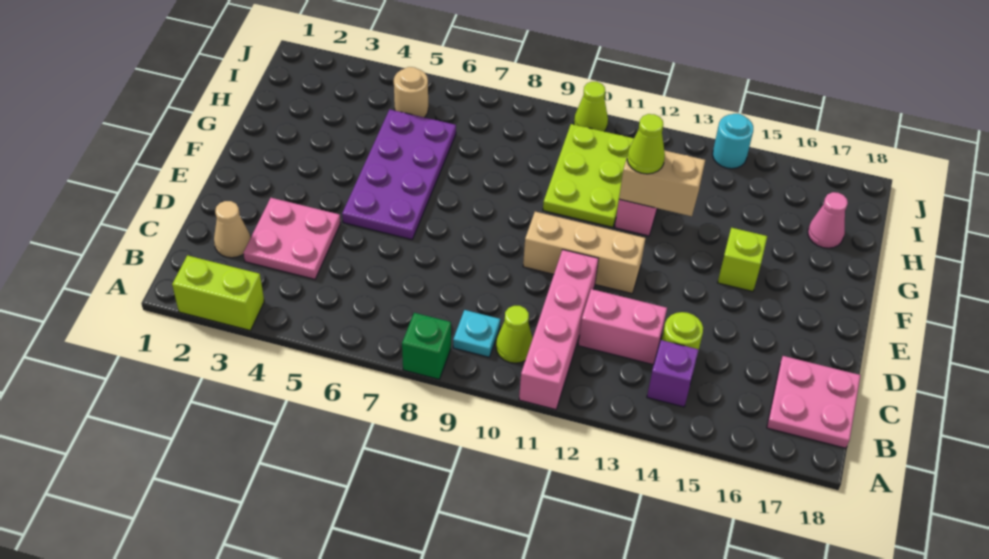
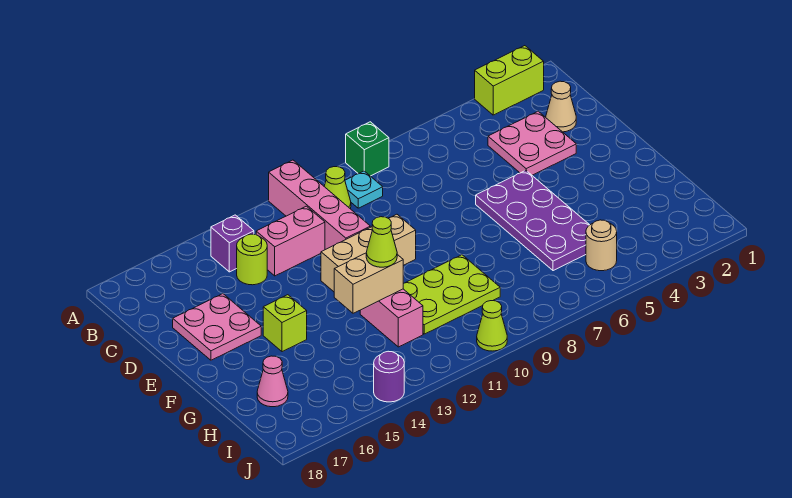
pink 2x2 plate [767,356,861,448] -> pink 2x2 plate moved to [173,294,261,360]
lime 2x3 plate [543,124,634,227] -> lime 2x3 plate turned to [403,255,500,334]
cyan 1x1 round brick [713,114,753,169] -> purple 1x1 round brick [374,351,404,402]

